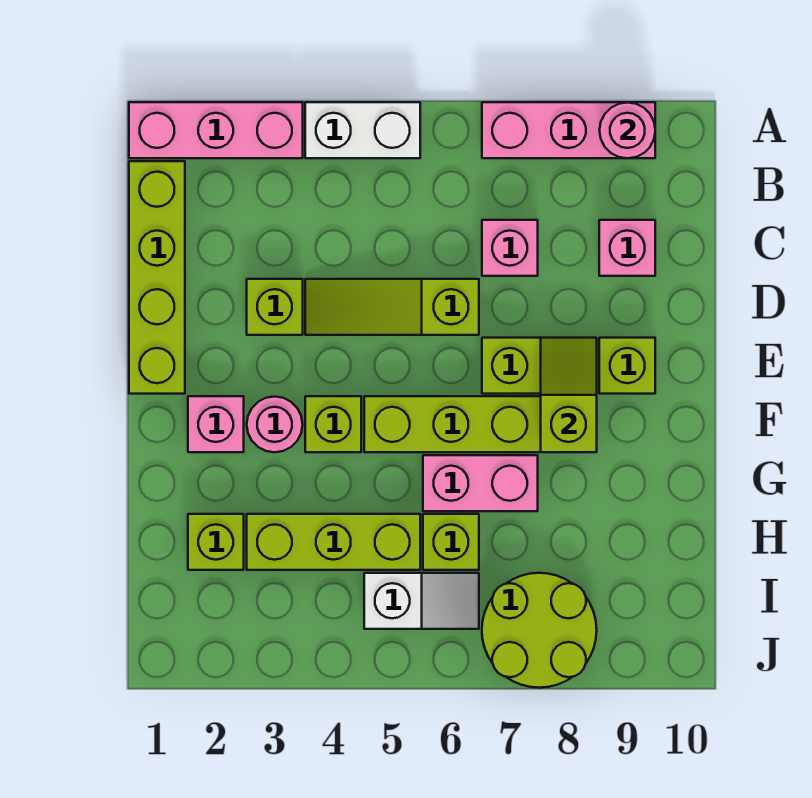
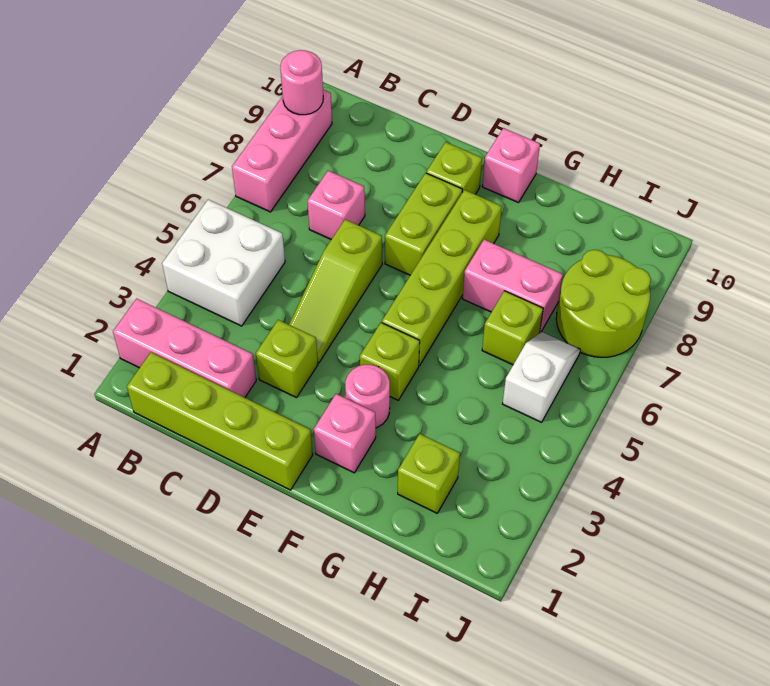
pink 1x3 brick [129,102,303,158] -> pink 1x3 brick turned to [113,299,256,398]
white 1x2 brick [305,102,420,158] -> white 2x2 brick [162,200,285,326]
pink 1x1 brick [599,220,655,276] -> pink 1x1 brick moved to [482,128,540,203]
lime 1x2 slope [541,338,597,452] -> none
pink 1x2 brick [423,455,538,511] -> pink 1x2 brick turned to [463,240,563,333]
lime 1x3 brick [247,514,420,570] -> none

